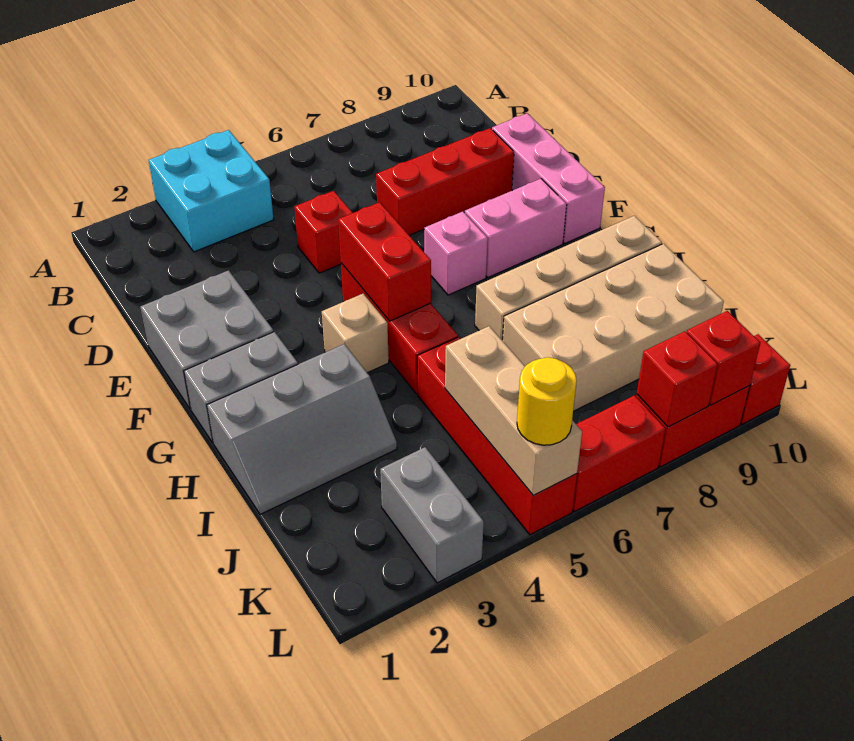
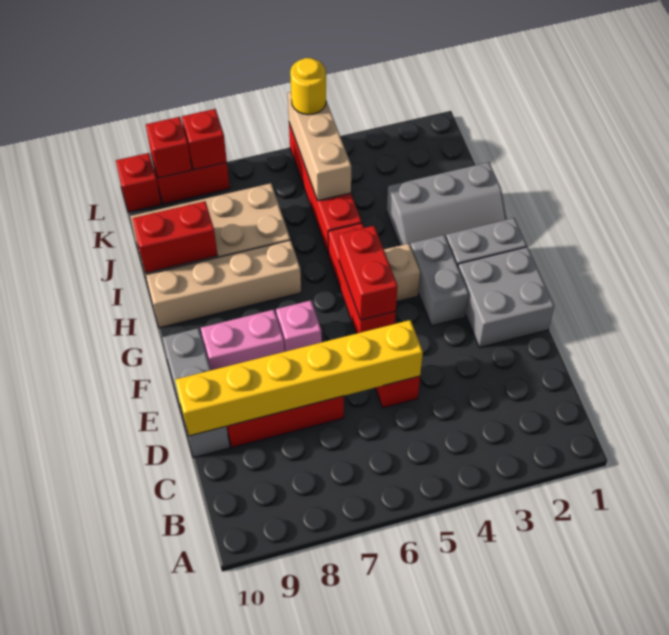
cyan 2x2 brick [149,130,274,252] -> none
none -> yellow 1x6 brick [175,320,423,436]
pink 1x3 brick [492,113,605,243] -> grey 1x3 brick [162,328,230,458]
grey 2x3 slope [207,344,397,514] -> grey 2x3 slope turned to [387,162,507,245]
grey 1x2 brick [380,447,484,583] -> grey 1x2 brick moved to [410,235,469,326]
red 1x2 brick [573,395,666,512] -> red 1x2 brick moved to [132,201,218,273]

